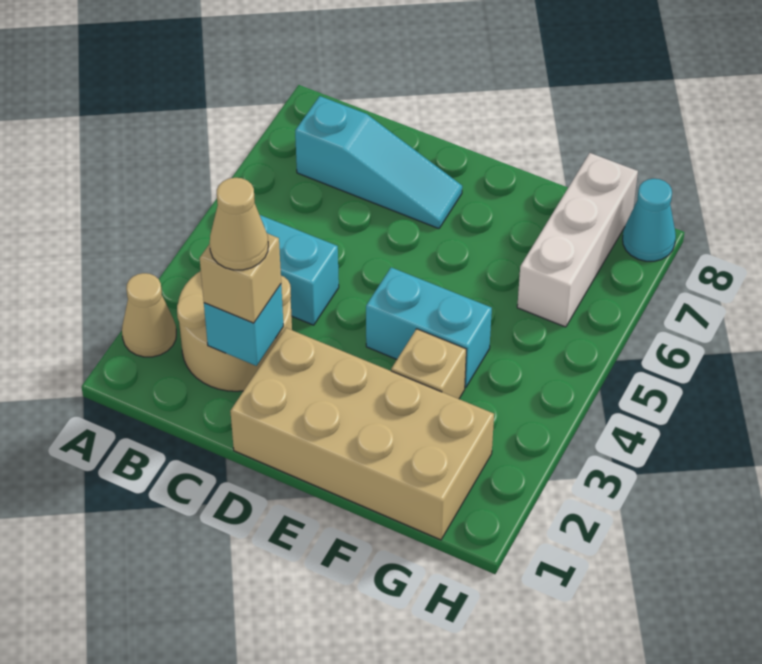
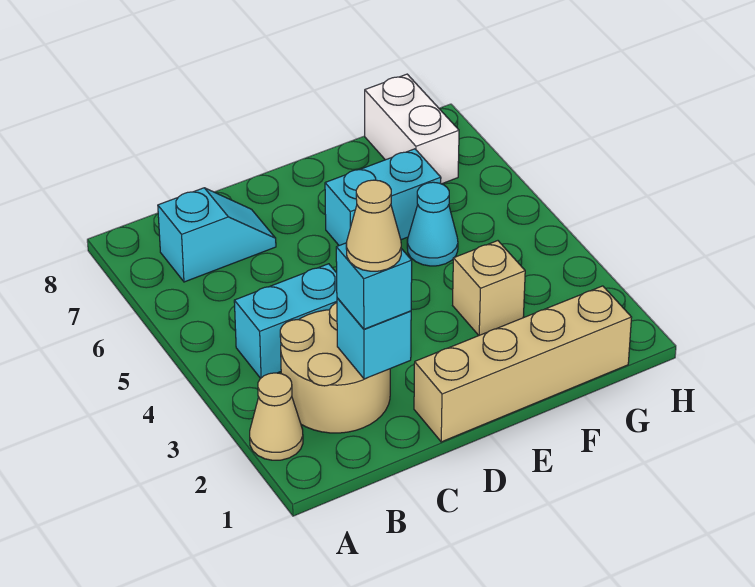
cyan 1x3 slope [295,96,462,229] -> cyan 1x2 slope [158,188,276,282]
tan 1x1 brick [200,233,281,323] -> cyan 1x1 brick [336,243,412,329]
tan 2x4 brick [230,328,494,540] -> tan 1x4 brick [414,286,632,442]
cyan 1x2 brick [366,267,492,388] -> cyan 1x2 brick moved to [325,149,441,245]
white 1x3 brick [517,153,638,327] -> white 1x2 brick [365,74,459,184]
cyan 1x1 cone [623,179,676,261] -> cyan 1x1 cone moved to [407,182,458,266]

